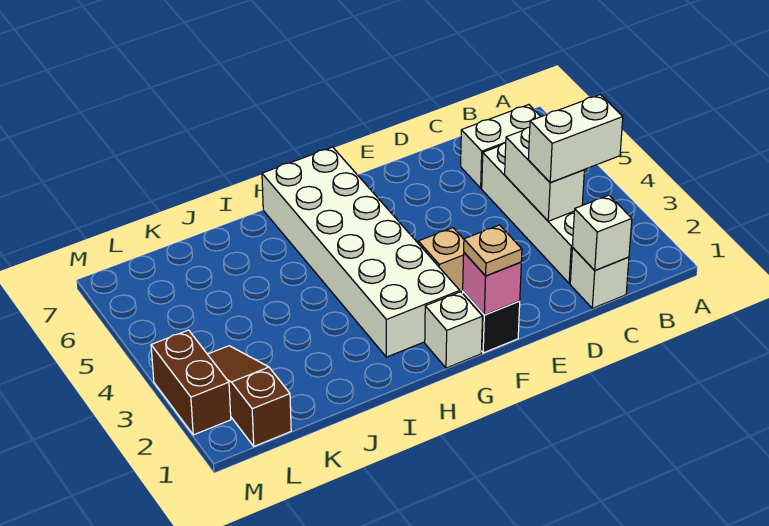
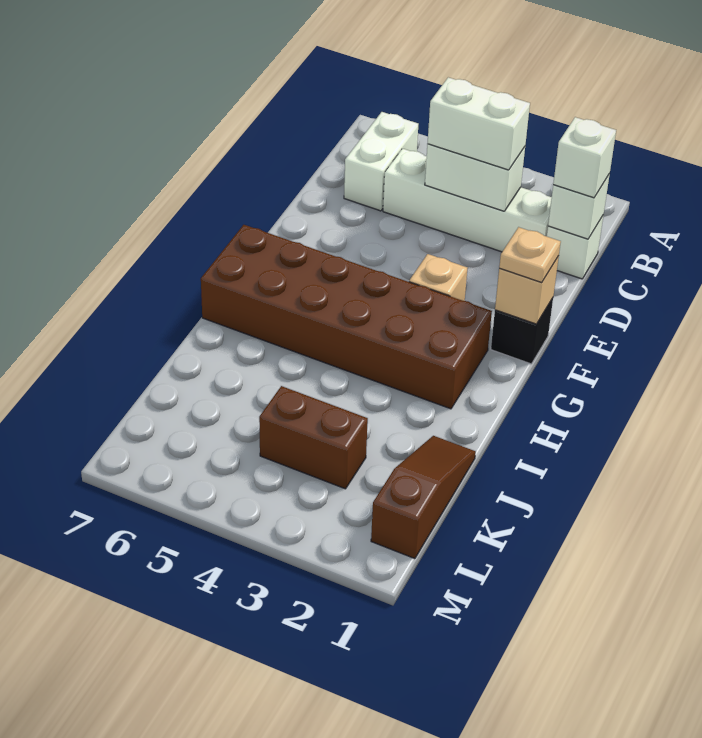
white 1x2 brick [528,95,623,182] -> white 1x2 brick turned to [428,77,530,170]
pink 1x1 brick [463,253,521,315] -> tan 1x1 brick [495,256,559,324]
white 1x1 brick [425,292,483,368] -> white 1x1 brick moved to [553,117,616,198]
white 2x6 brick [262,147,460,357] -> brown 2x6 brick [201,225,492,409]
brown 1x3 slope [208,346,291,446] -> brown 1x3 slope turned to [371,436,476,559]
brown 1x2 brick [151,330,231,435] -> brown 1x2 brick moved to [259,386,368,489]

